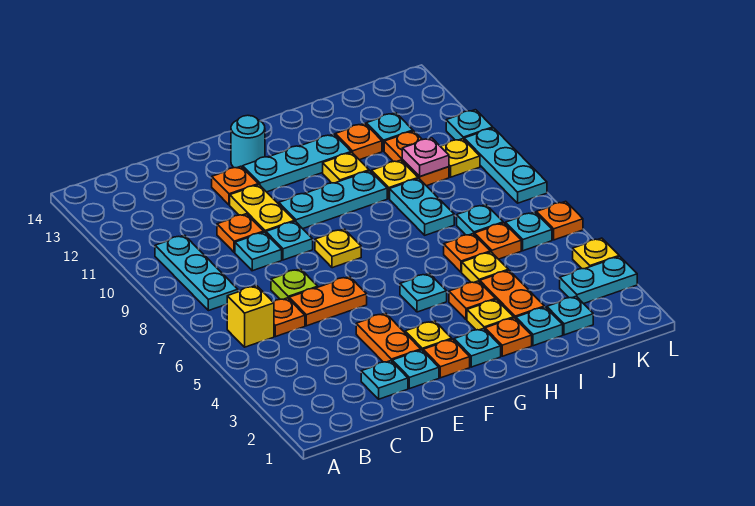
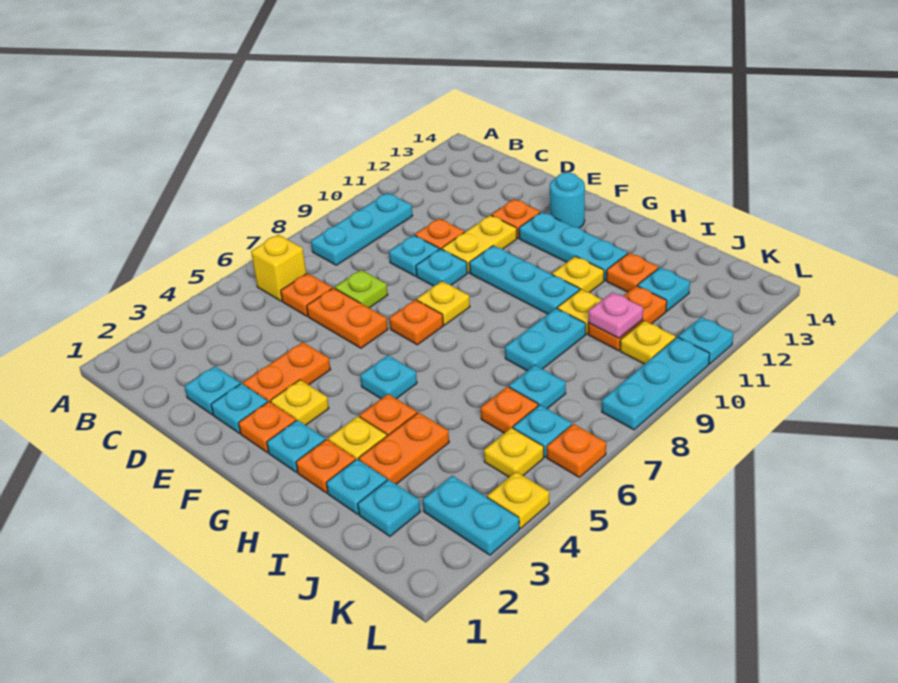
yellow 1x1 plate [462,252,508,283] -> yellow 1x1 plate moved to [484,428,544,477]
orange 1x1 plate [444,234,490,272] -> orange 1x1 plate moved to [389,300,443,345]

